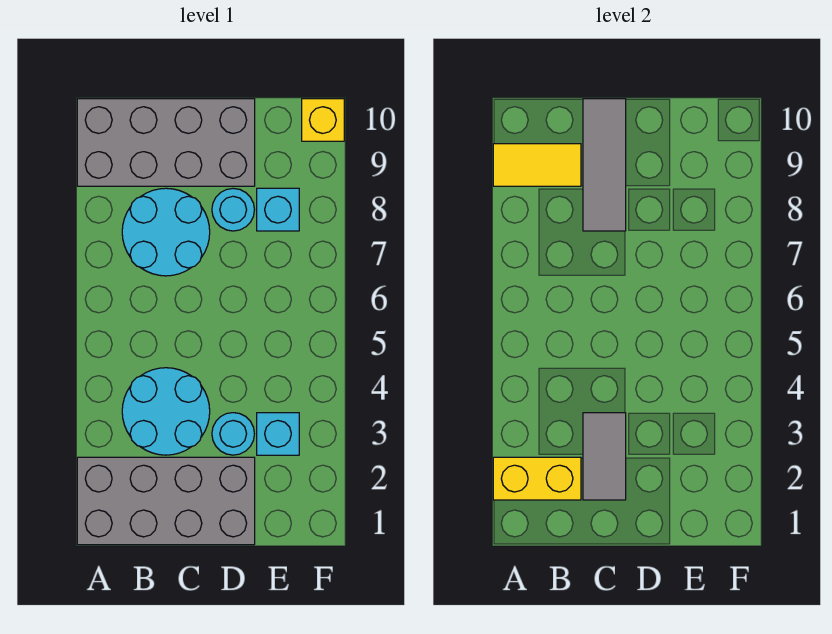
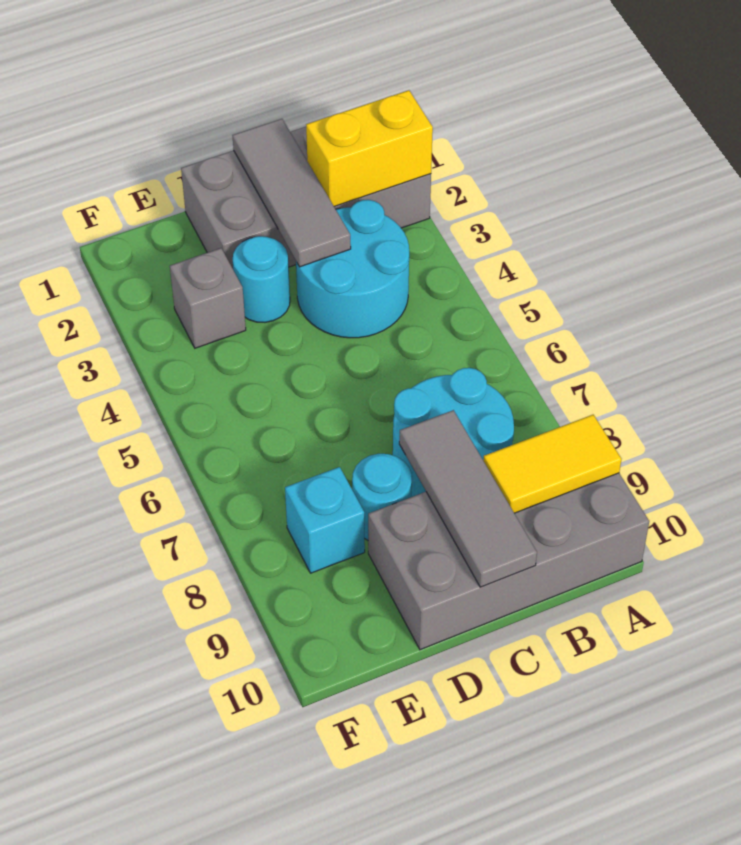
grey 1x2 tile [583,413,626,500] -> grey 1x3 tile [232,119,351,267]
cyan 1x1 brick [257,413,299,455] -> grey 1x1 brick [170,248,246,348]
yellow 1x1 brick [302,99,344,141] -> none

